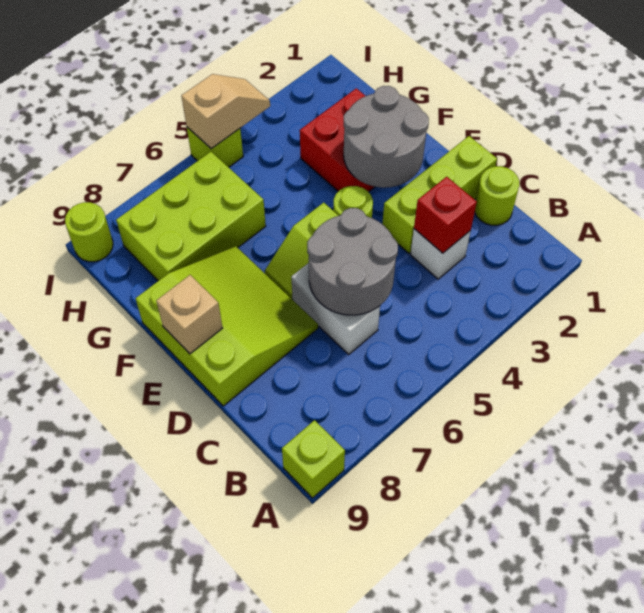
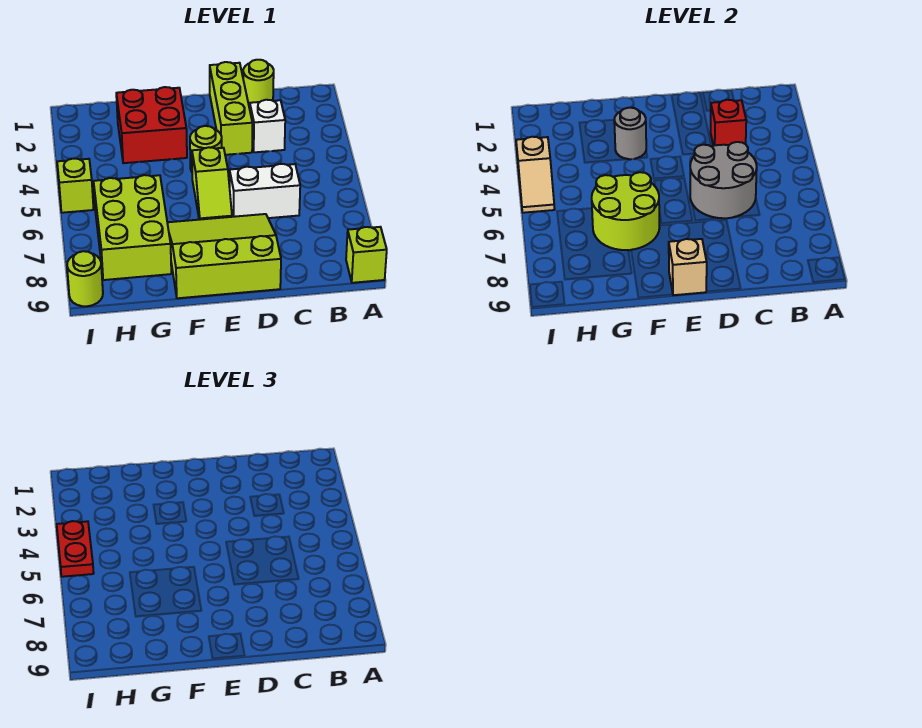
grey 2x2 round brick [344,86,429,188] -> grey 1x1 round brick [614,108,646,159]
none -> lime 2x2 round brick [592,172,659,250]
tan 1x2 slope [181,74,270,149] -> tan 1x2 slope turned to [516,137,555,213]
none -> red 1x2 plate [57,521,94,577]

